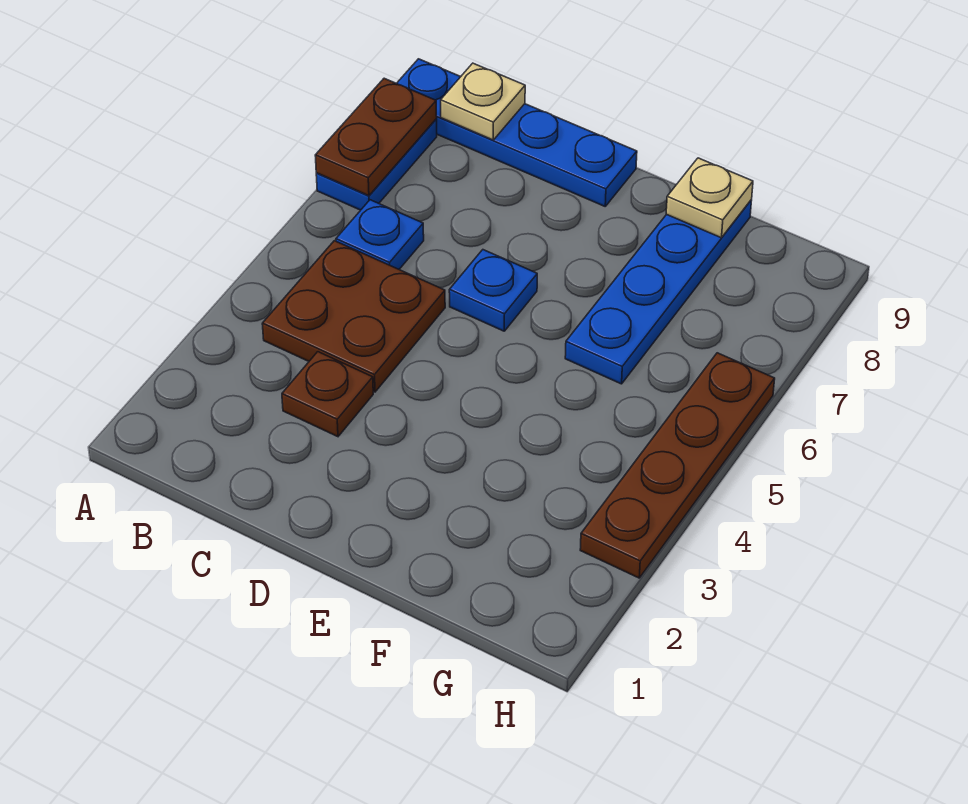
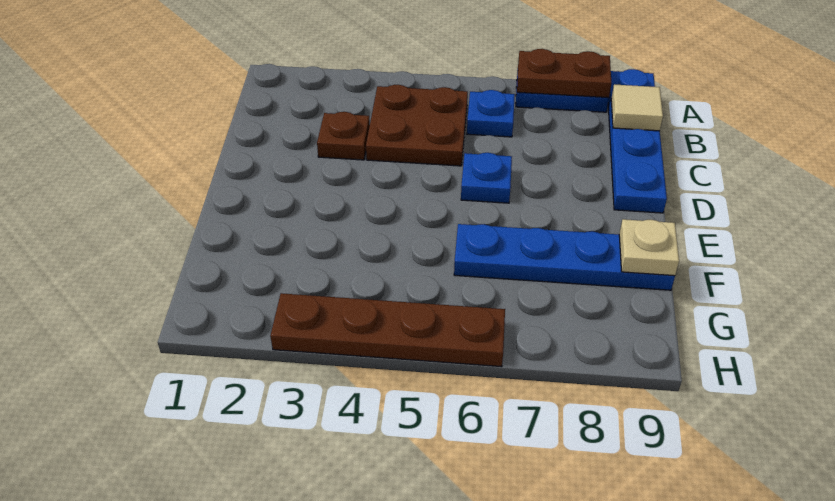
tan 1x1 plate [441,63,525,140] -> tan 1x1 tile [611,85,663,131]

